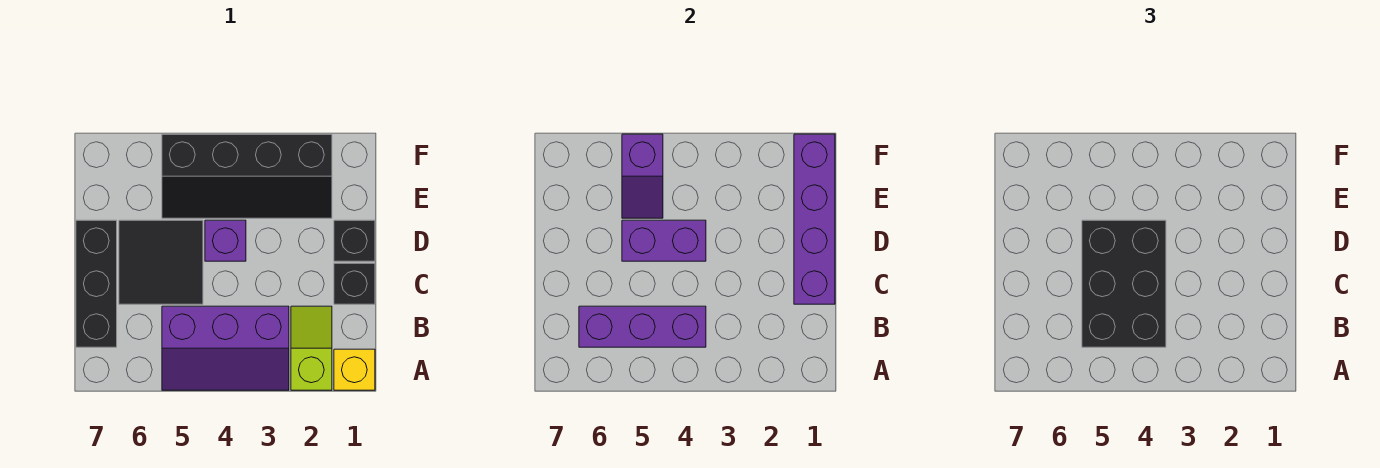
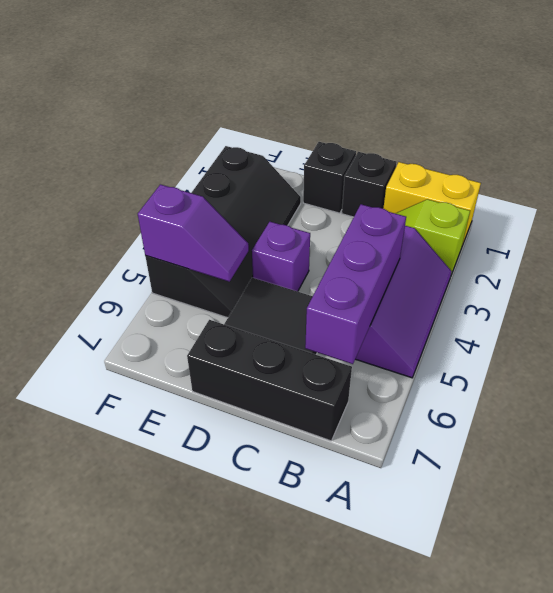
yellow 1x1 brick [334,349,375,390] -> yellow 1x2 brick [383,162,481,245]
black 2x3 brick [1082,220,1166,347] -> none
purple 1x4 brick [794,134,835,304] -> none
purple 1x2 brick [622,220,706,261] -> none

